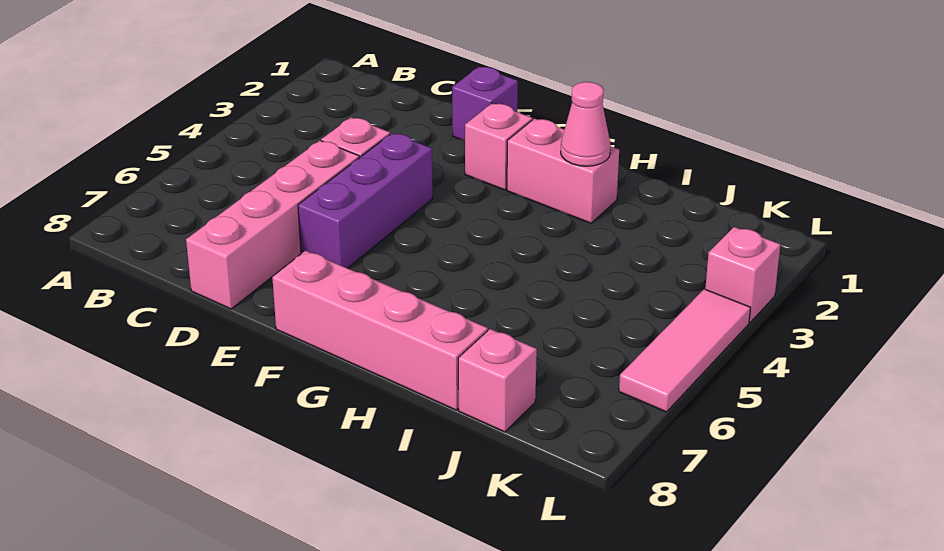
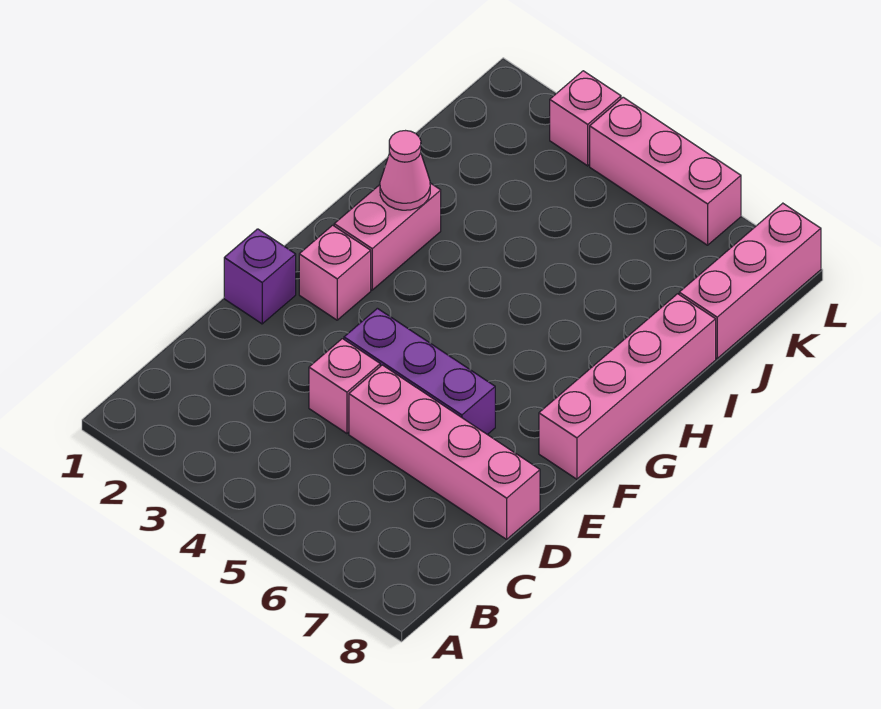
pink 1x1 brick [458,329,537,432] -> pink 1x3 brick [679,203,821,358]
pink 1x3 tile [619,289,750,412] -> pink 1x3 brick [590,97,741,245]

